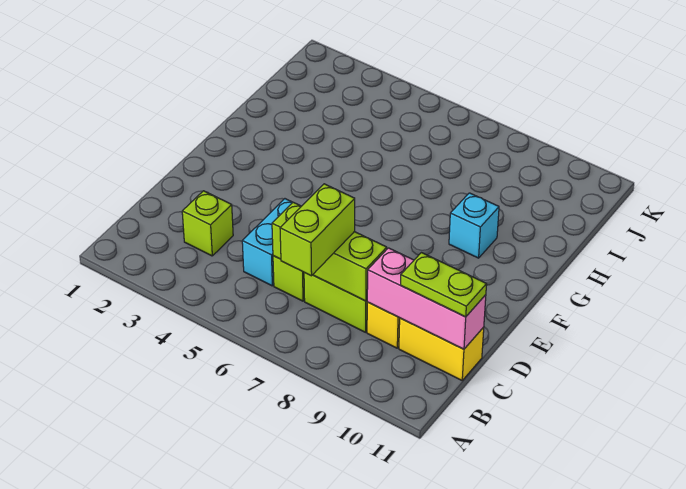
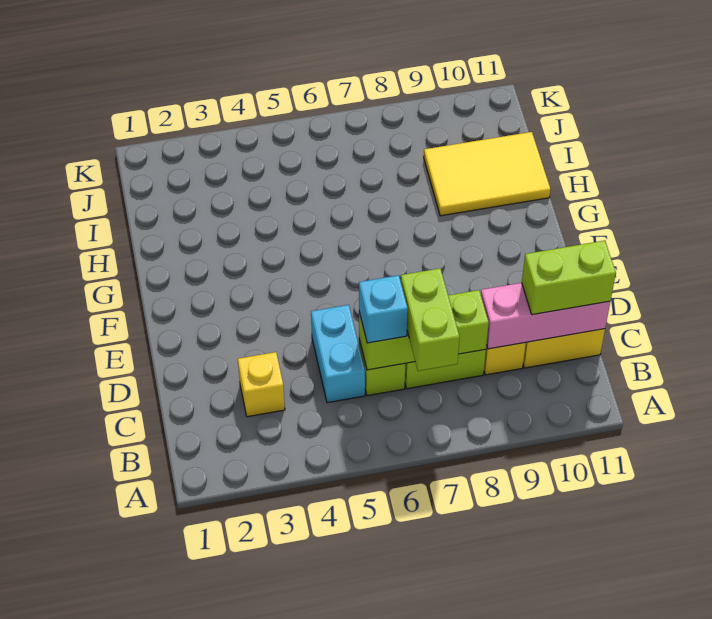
lime 1x1 brick [182,191,233,256] -> yellow 1x1 brick [238,352,285,417]
lime 1x2 plate [401,253,487,317] -> lime 1x2 brick [522,241,616,315]
cyan 1x1 brick [449,193,499,258] -> cyan 1x1 brick moved to [359,275,408,343]
none -> yellow 2x3 tile [424,132,551,216]

